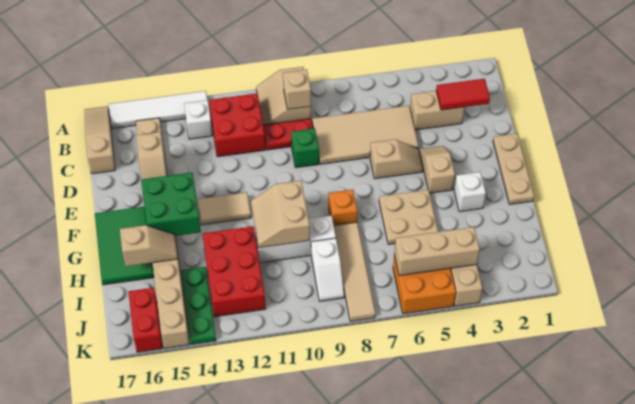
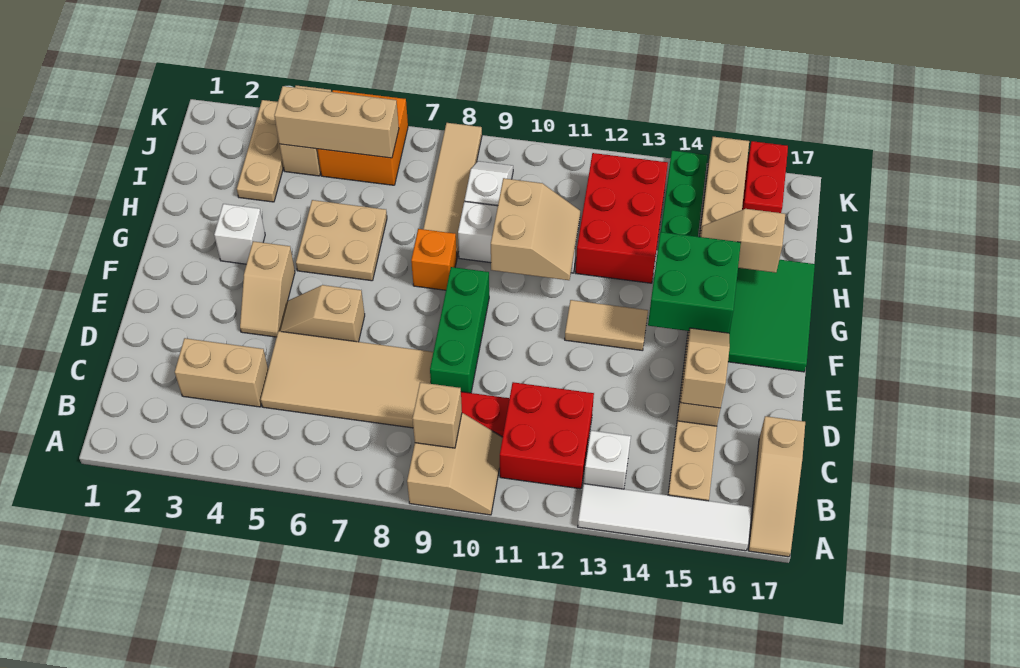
red 1x2 tile [436,79,490,110] -> none
green 1x1 brick [291,128,319,168] -> green 1x3 brick [430,267,489,393]
tan 1x3 plate [493,133,534,205] -> tan 1x3 plate moved to [237,100,284,202]

